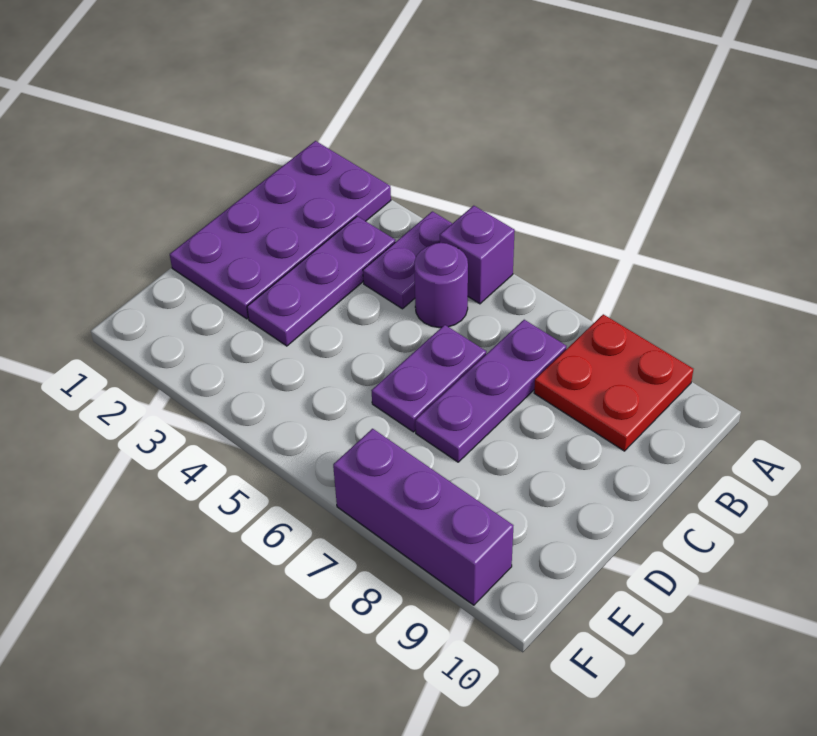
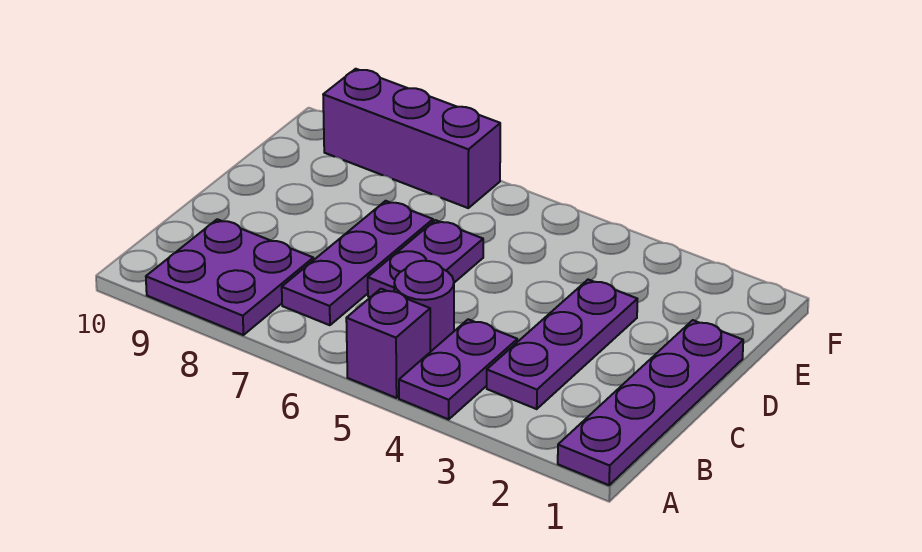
purple 2x4 plate [170,141,391,319] -> purple 1x4 plate [558,320,743,485]
red 2x2 plate [534,314,693,451] -> purple 2x2 plate [146,219,313,335]

